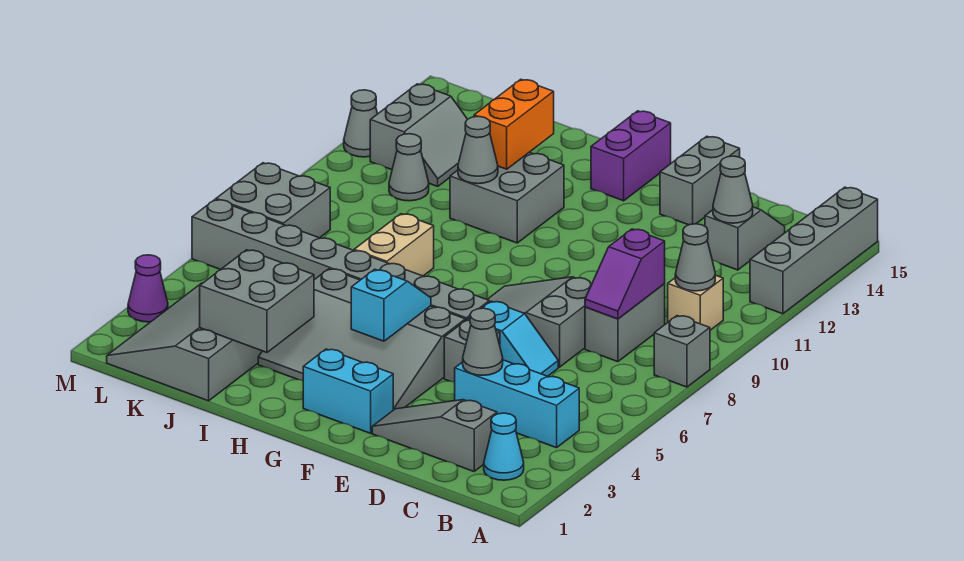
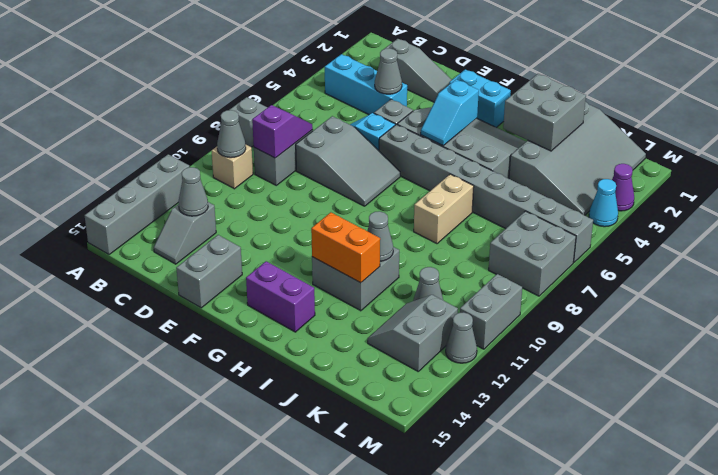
cyan 1x1 cone [484,413,524,480] -> cyan 1x1 cone moved to [589,179,618,227]
purple 1x2 brick [591,111,671,201] -> purple 1x2 brick turned to [246,261,315,332]
orange 1x2 brick [474,79,554,169] -> orange 1x2 brick turned to [311,212,380,283]
none -> grey 1x2 brick [460,274,522,349]

